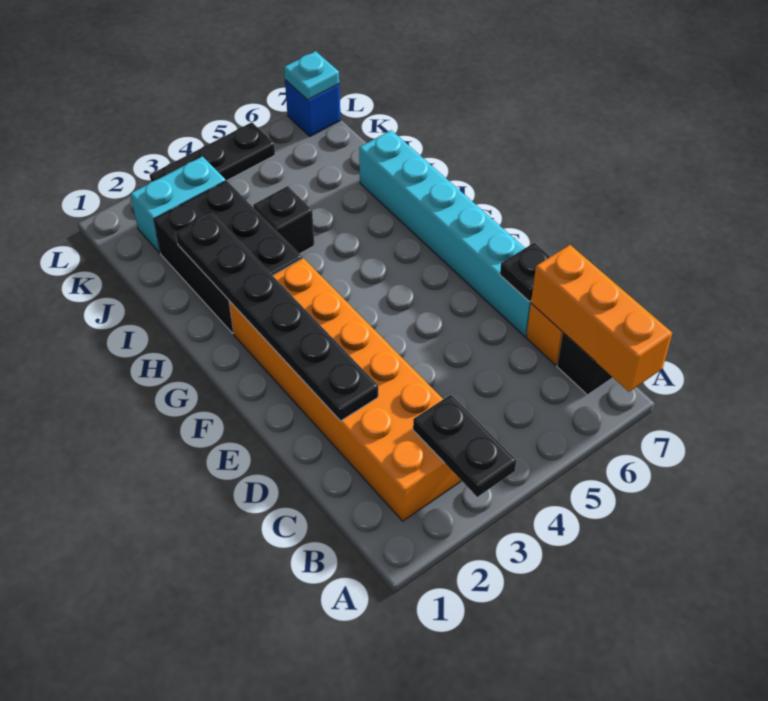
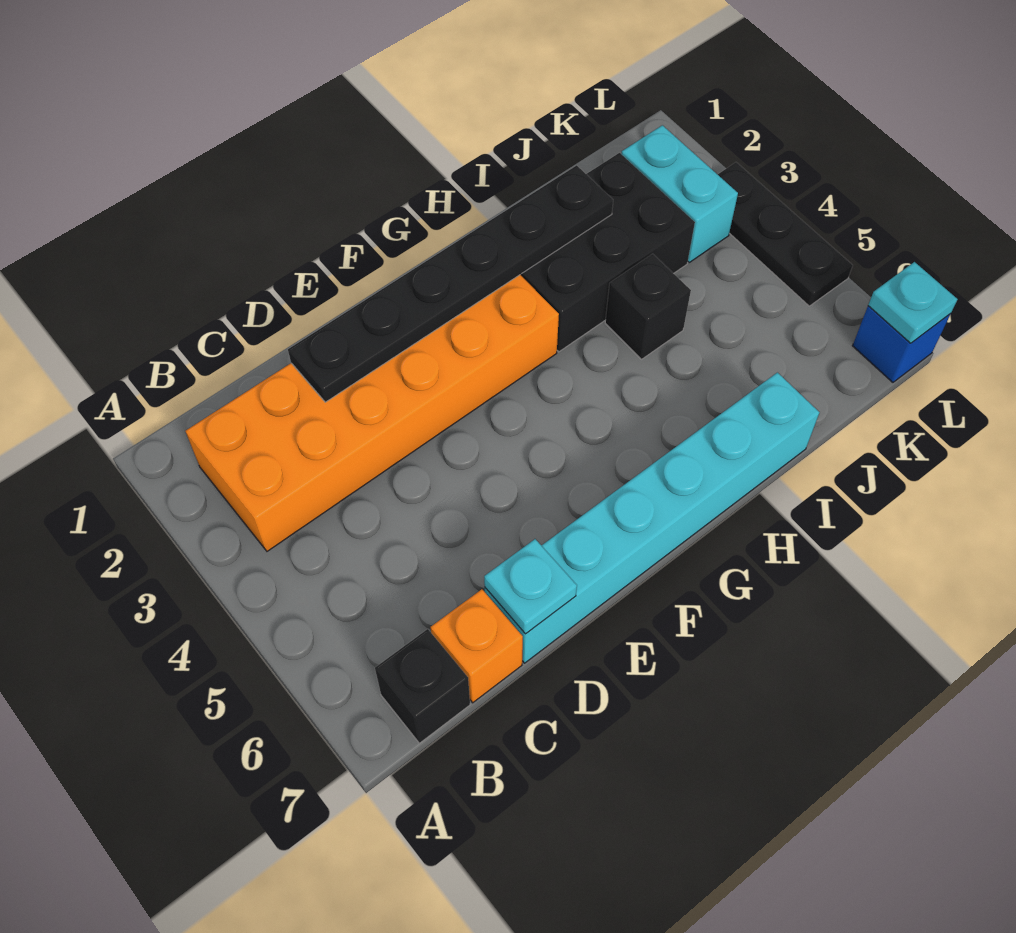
black 1x2 plate [413,395,517,497] -> none
orange 1x3 brick [531,245,672,392] -> none
black 1x1 plate [500,243,550,301] -> cyan 1x1 plate [484,539,577,634]

